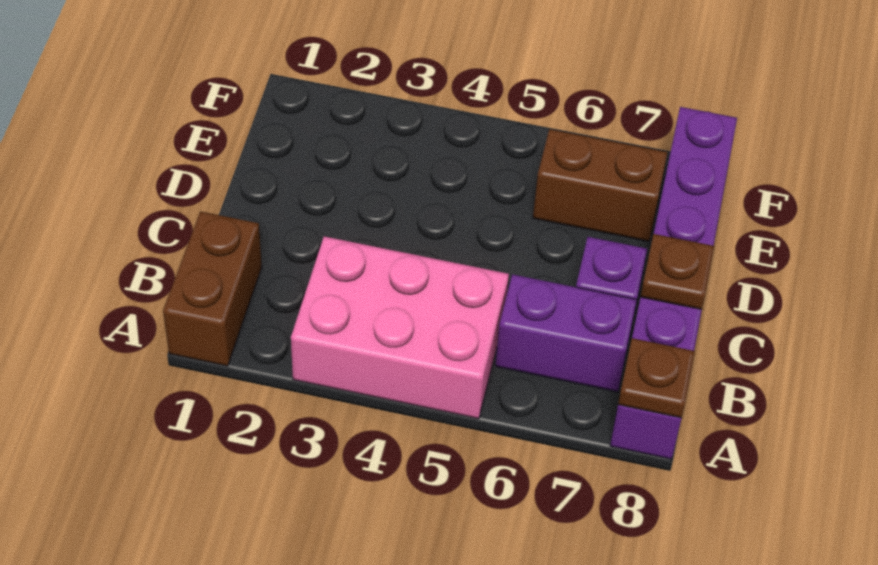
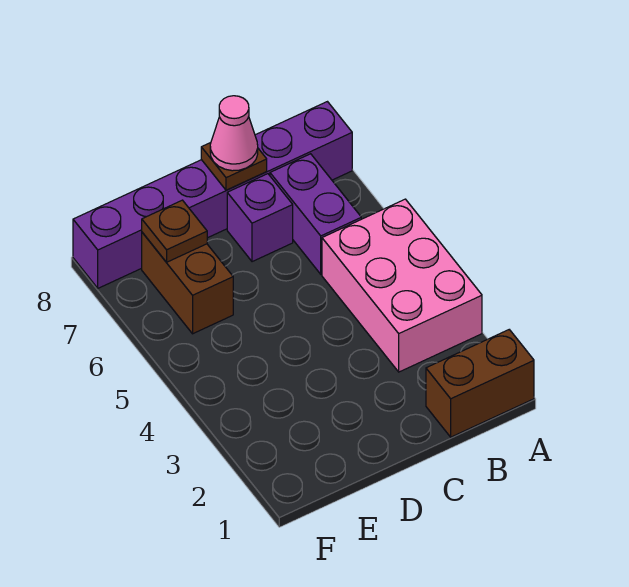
brown 1x1 plate [618,338,695,418] -> brown 1x1 plate moved to [142,200,207,262]
none -> pink 1x1 cone [210,96,258,171]

